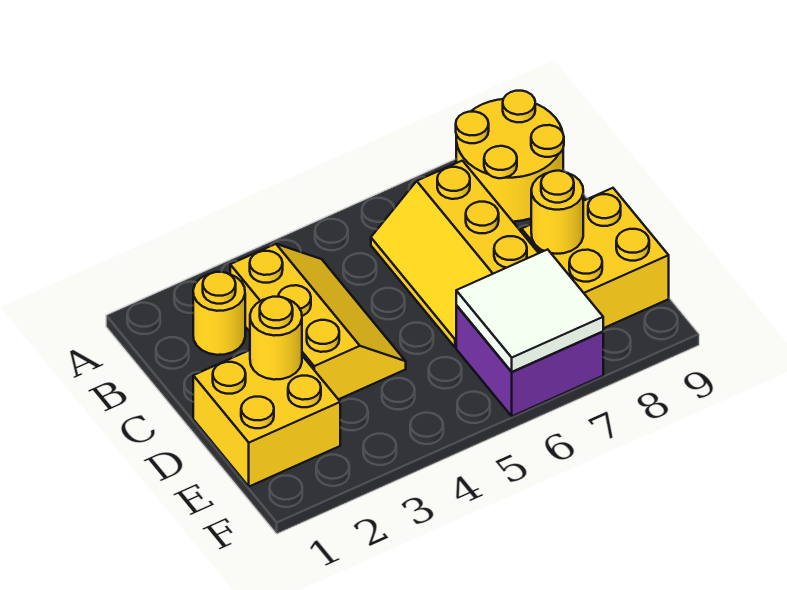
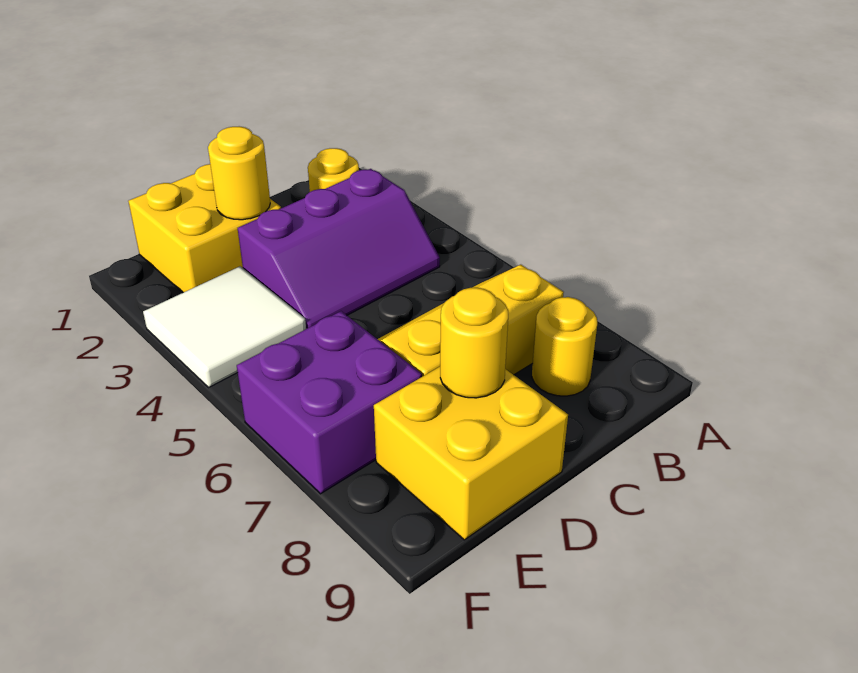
yellow 2x2 round brick [456,91,564,222] -> yellow 1x1 round brick [532,297,597,396]
yellow 2x3 slope [230,244,406,399] -> purple 2x3 slope [238,169,440,329]
white 2x2 tile [456,249,603,372] -> white 2x2 tile moved to [143,266,306,387]

